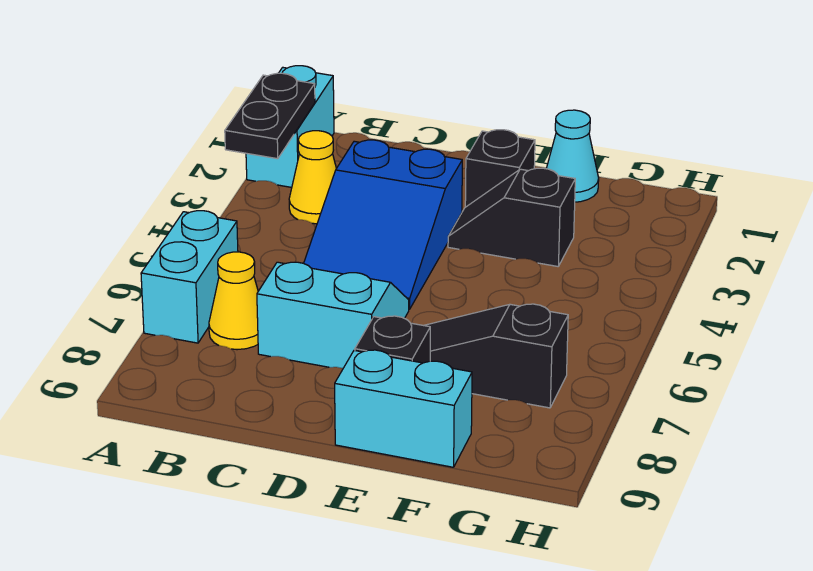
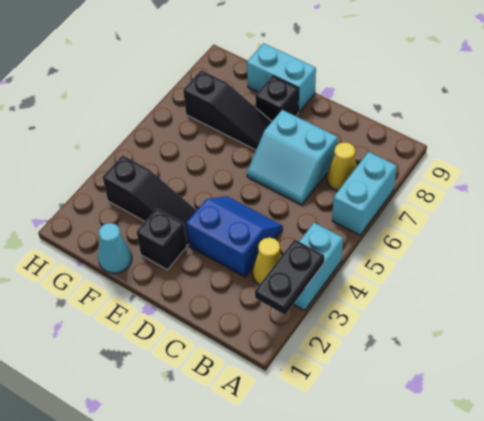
cyan 1x2 brick [246,66,334,187] -> cyan 1x2 brick moved to [294,223,343,311]
blue 2x3 slope [304,140,462,309] -> blue 2x2 slope [186,196,283,277]
black 1x2 slope [448,168,575,266] -> black 1x3 slope [103,155,197,245]

